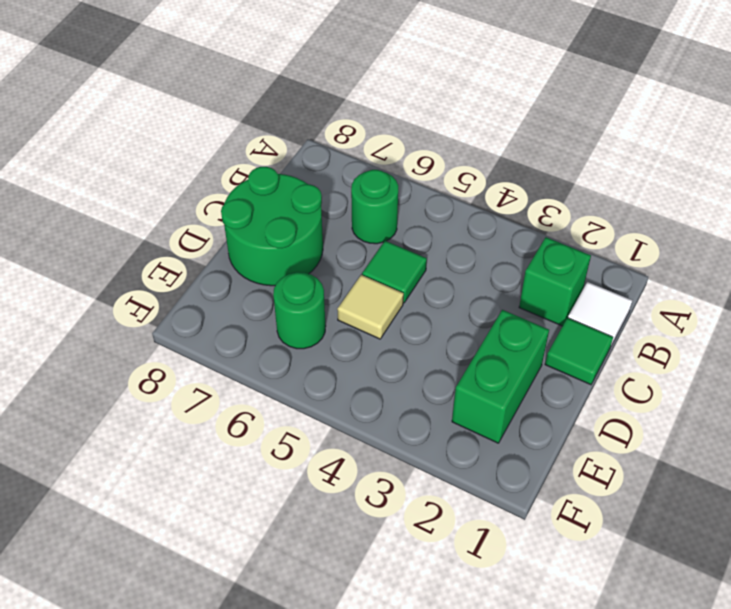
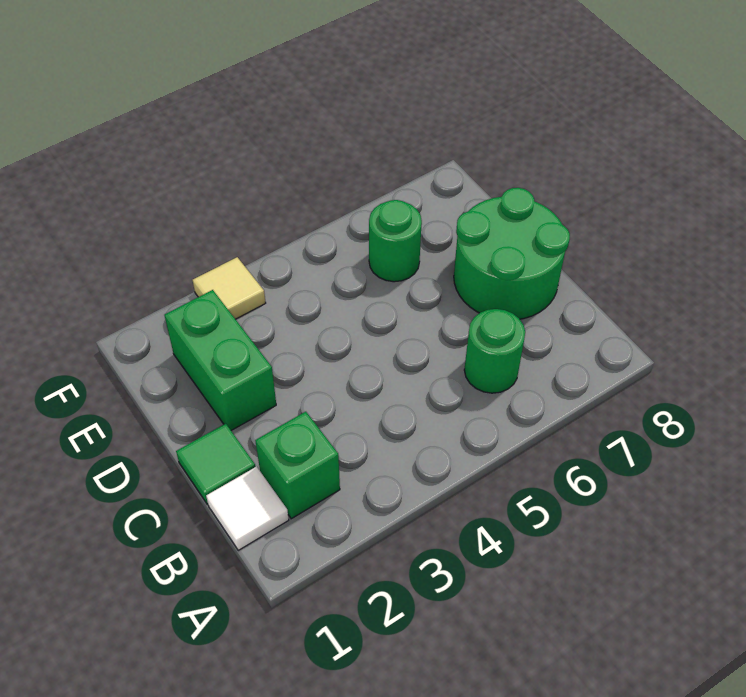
green 1x1 tile [362,241,427,303] -> none
tan 1x1 tile [337,275,404,339] -> tan 1x1 tile moved to [193,257,266,319]

